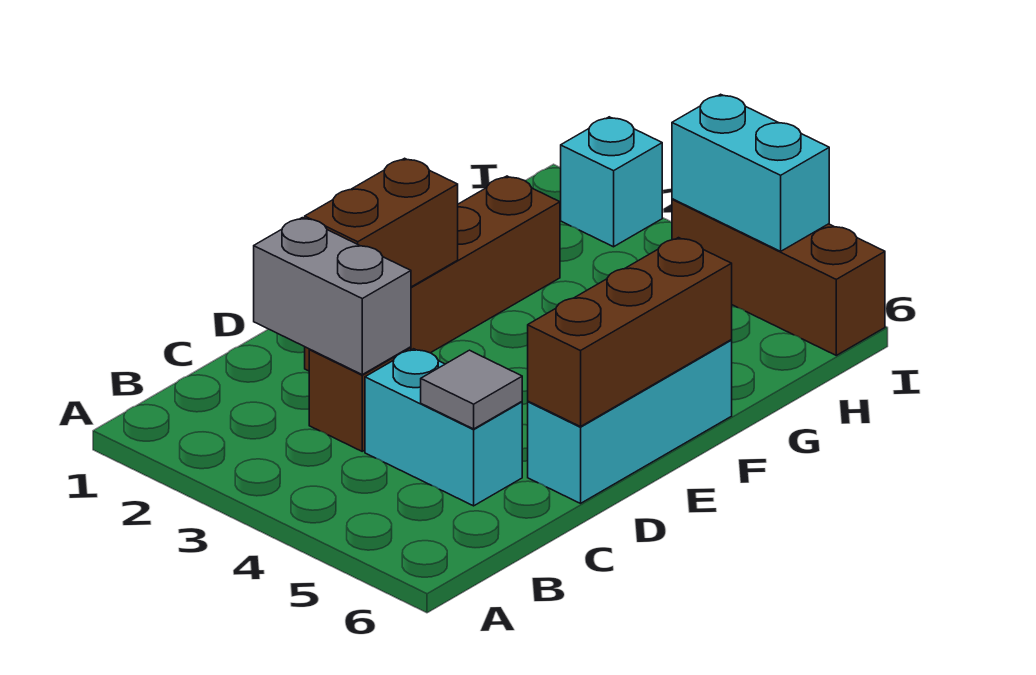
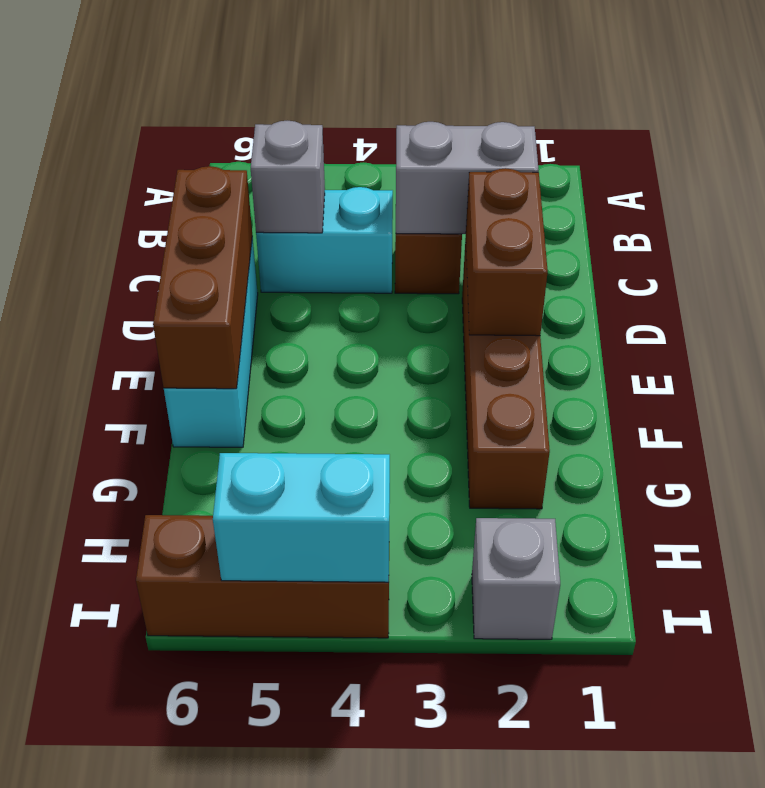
grey 1x1 tile [421,350,522,429] -> grey 1x1 brick [251,121,325,233]
cyan 1x1 brick [561,117,662,247] -> grey 1x1 brick [472,518,560,639]

